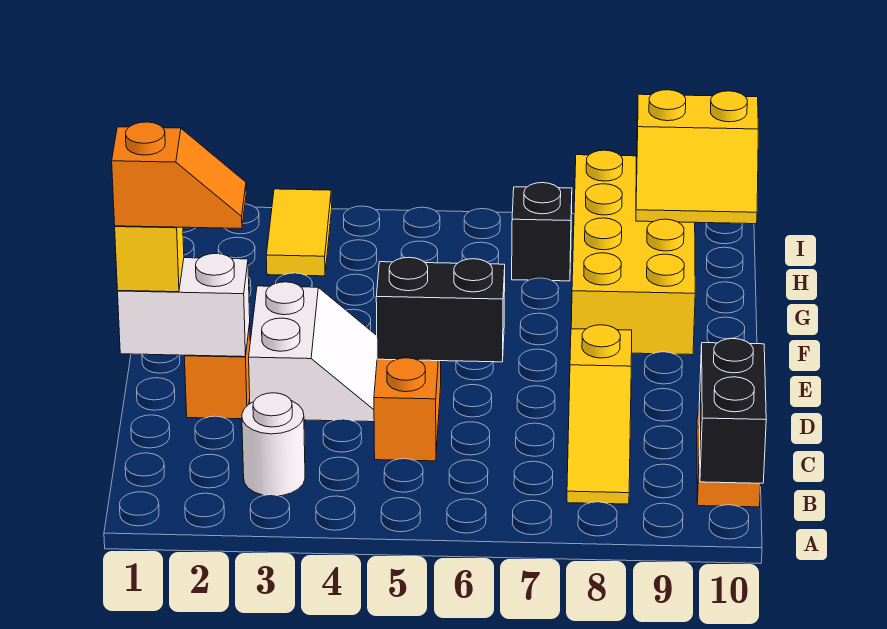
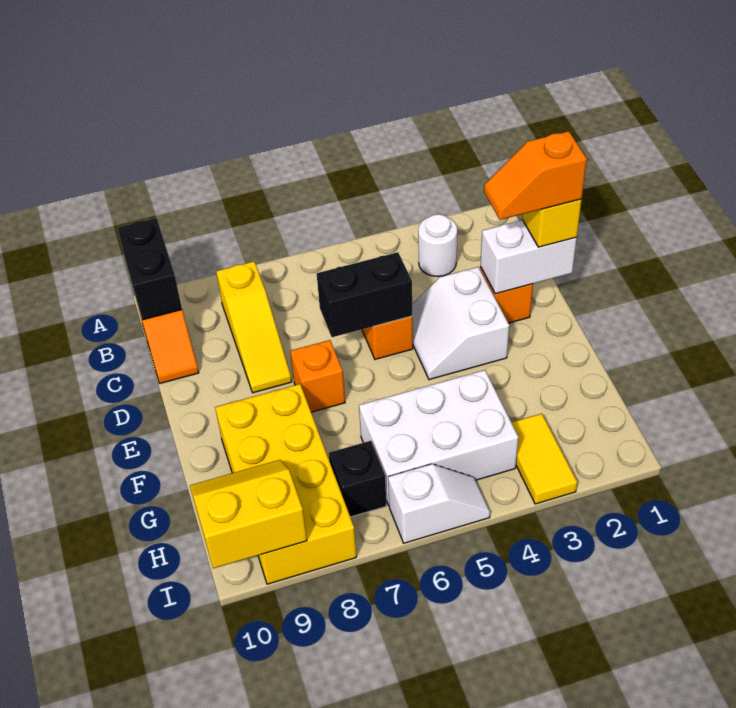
yellow 1x3 slope [567,325,632,504] -> yellow 1x3 slope turned to [216,261,292,393]
none -> orange 1x1 brick [290,340,345,412]
none -> white 2x3 brick [359,370,518,505]
none -> white 1x2 slope [388,464,490,543]

